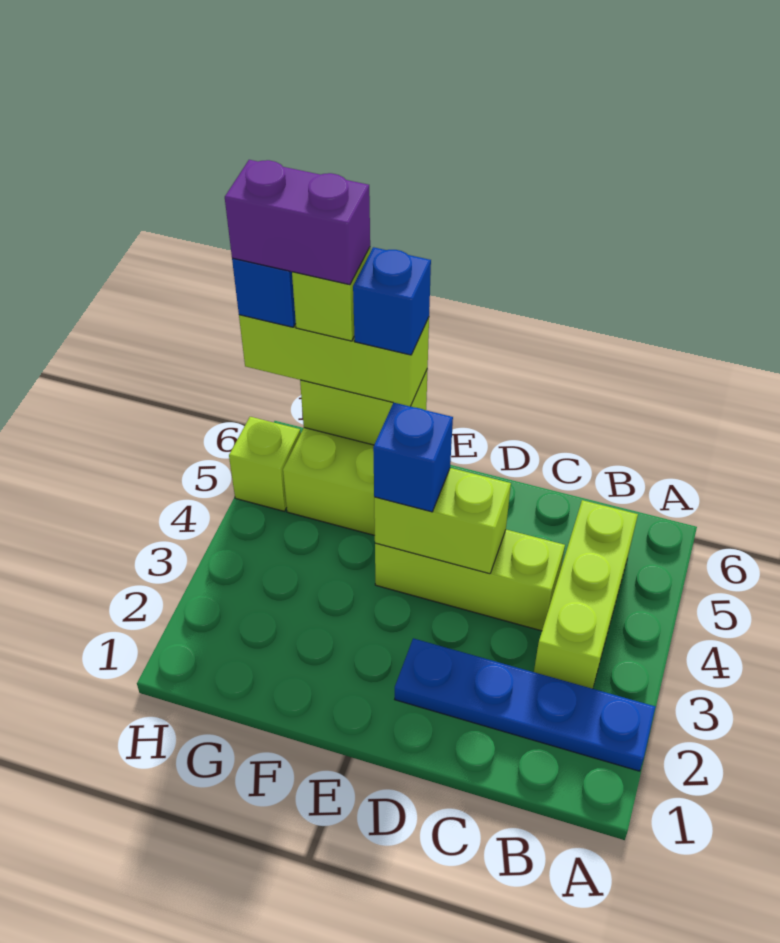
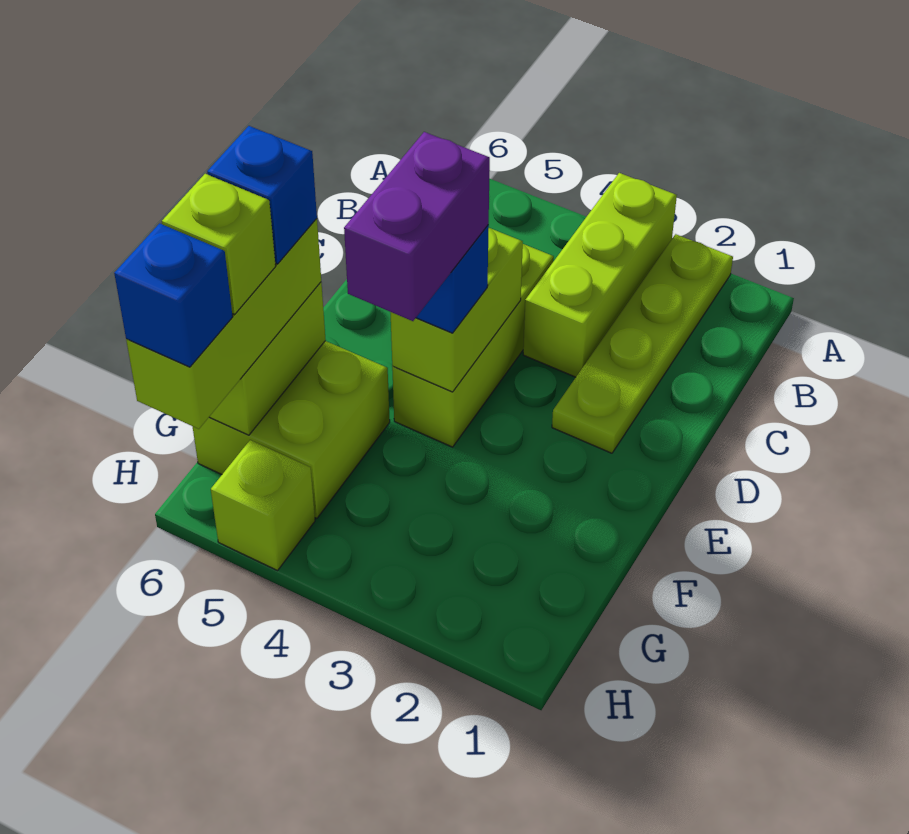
blue 1x4 plate [395,638,655,771] -> lime 1x4 plate [552,234,733,453]
lime 1x3 brick [534,500,638,689] -> lime 1x3 brick turned to [523,173,677,377]
purple 1x2 brick [225,160,370,285] -> purple 1x2 brick moved to [344,132,490,321]

